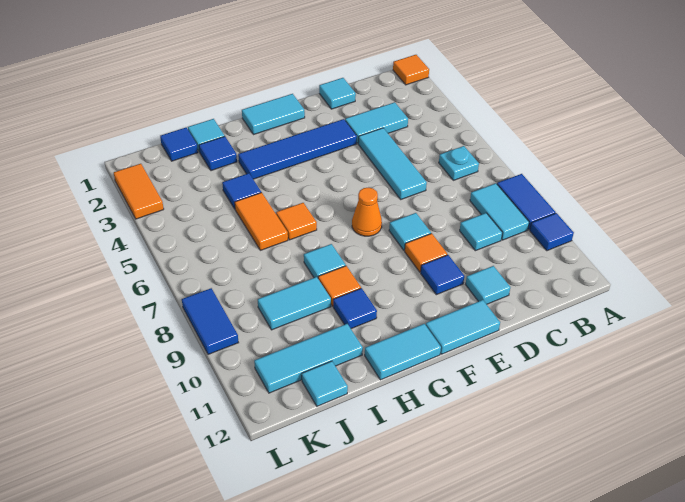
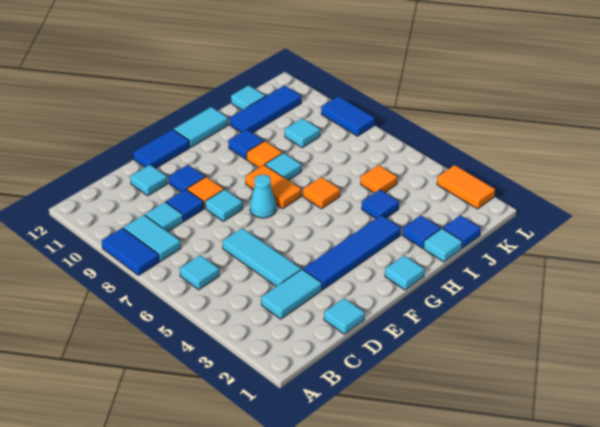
orange 1x1 tile [393,55,429,85] -> orange 1x1 tile moved to [361,165,397,193]
blue 1x1 tile [530,213,574,251] -> blue 1x1 tile moved to [166,189,204,221]
cyan 1x1 plate [439,146,479,180] -> cyan 1x1 tile [180,255,219,290]
cyan 1x2 tile [426,300,500,354] -> blue 1x2 tile [133,129,190,168]
cyan 1x2 tile [242,94,305,135] -> cyan 1x1 tile [385,256,424,290]
orange 1x1 cone [352,188,382,236] -> cyan 1x1 cone [250,175,276,218]
orange 1x2 tile [235,192,288,250] -> orange 1x2 tile moved to [245,165,301,209]
cyan 1x2 tile [258,277,331,330] -> cyan 1x1 tile [285,118,320,148]
cyan 1x3 tile [254,324,363,393] -> blue 1x3 tile [230,85,301,133]

